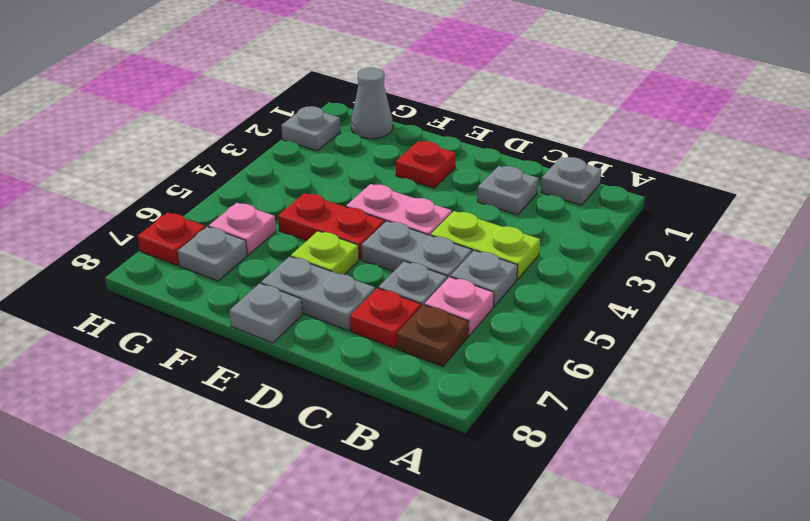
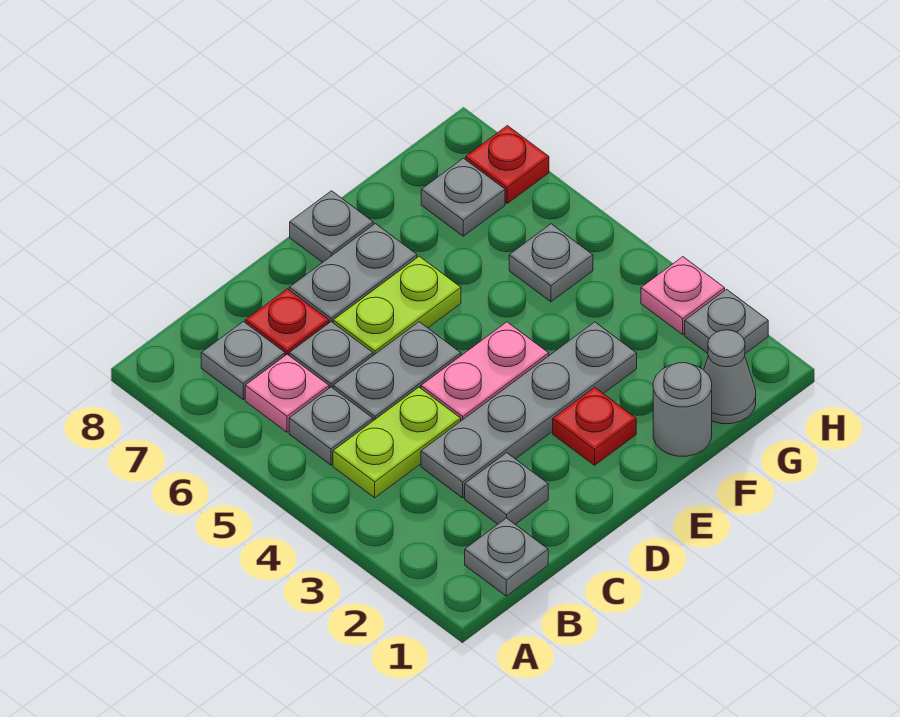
brown 1x1 plate [397,305,469,367] -> grey 1x1 plate [201,322,285,399]
none -> grey 1x4 plate [421,322,637,498]
red 1x2 plate [278,193,385,259] -> none
lime 1x1 plate [291,231,359,275] -> lime 1x2 plate [333,256,461,355]
none -> grey 1x1 round brick [653,363,712,456]
none -> grey 1x1 plate [509,224,593,302]
pink 1x1 plate [209,203,276,255] -> pink 1x1 plate moved to [641,257,725,334]

